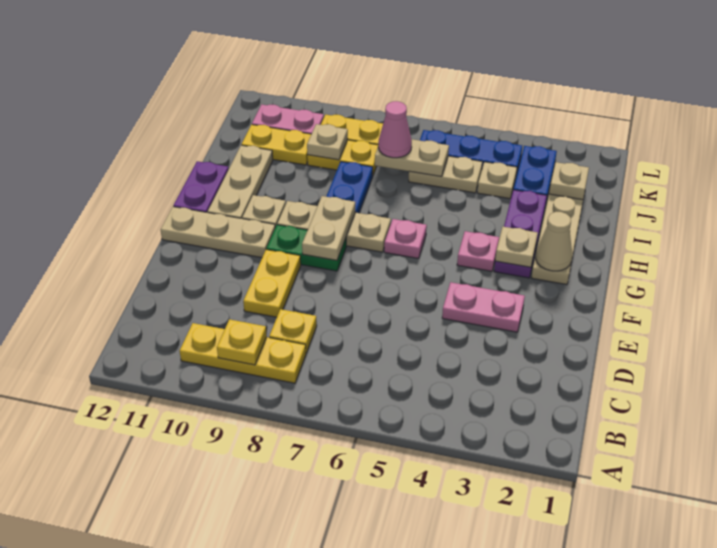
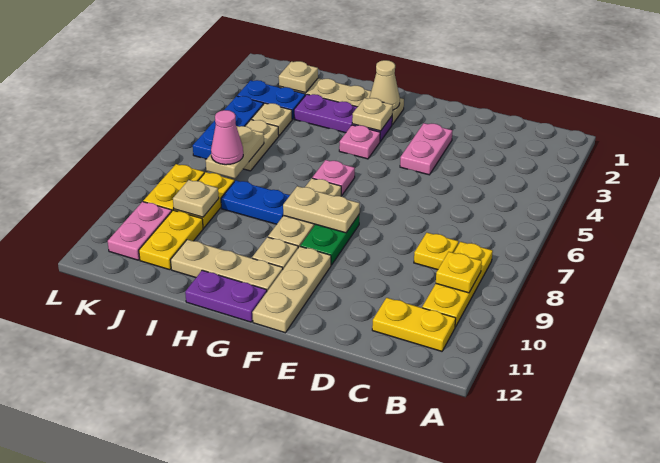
yellow 1x2 plate [243,250,301,317] -> yellow 1x2 plate moved to [372,298,456,351]

